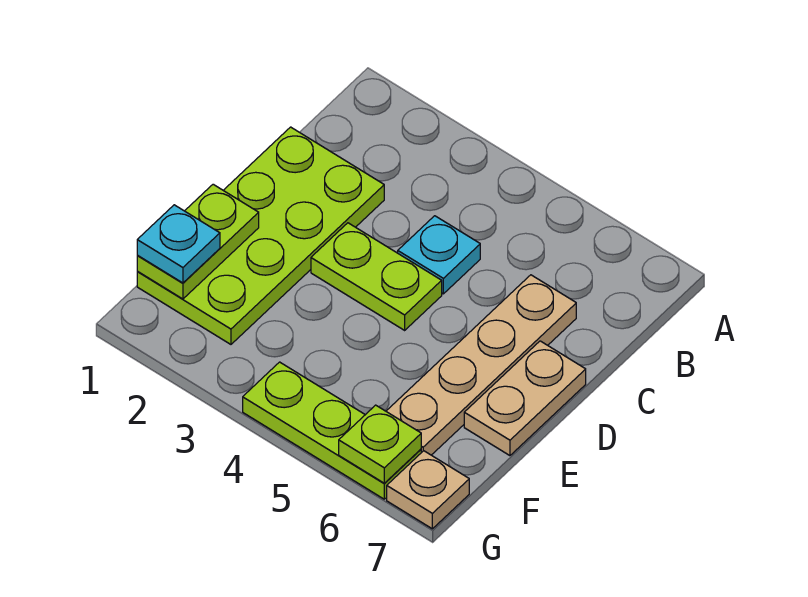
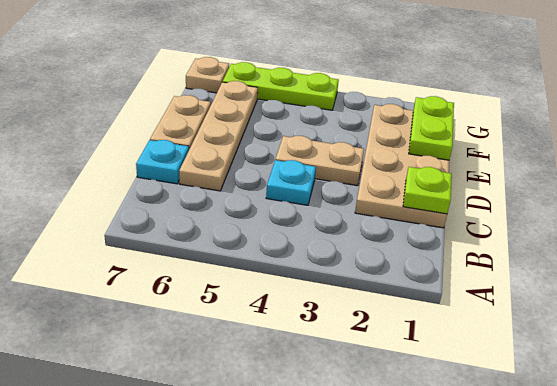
lime 2x4 plate [137,127,384,344] -> tan 2x4 plate [355,104,449,228]
lime 1x2 plate [311,223,442,330] -> tan 1x2 plate [276,136,364,186]
cyan 1x1 plate [137,205,220,283] -> cyan 1x1 plate moved to [136,140,189,184]
lime 1x1 plate [339,405,421,483] -> lime 1x1 plate moved to [403,167,452,214]

